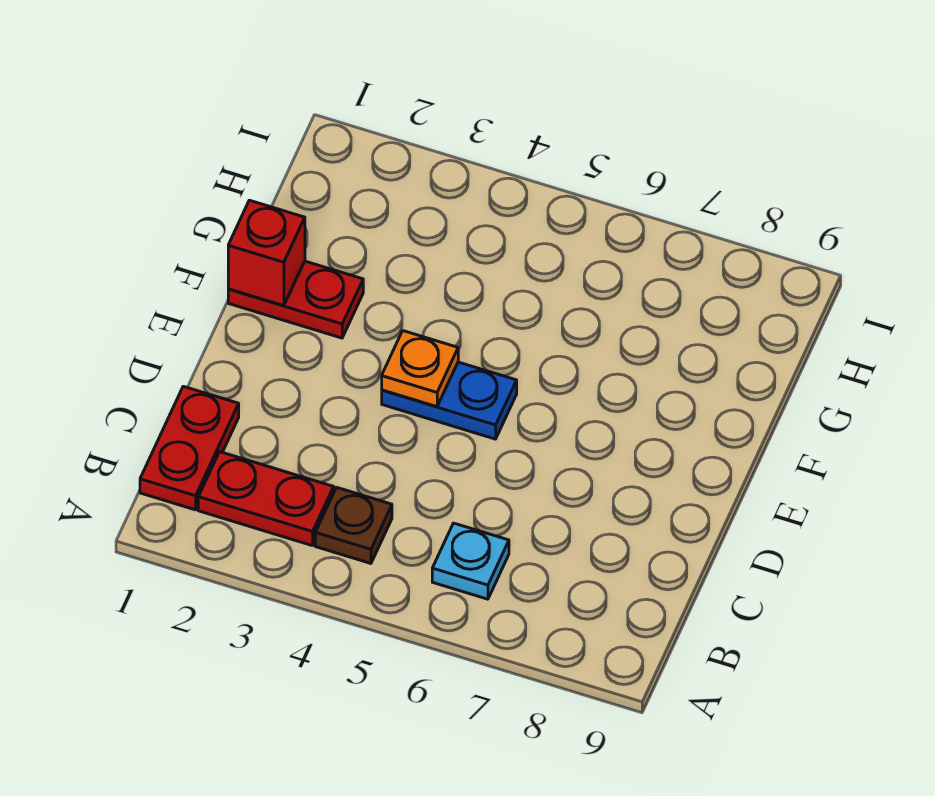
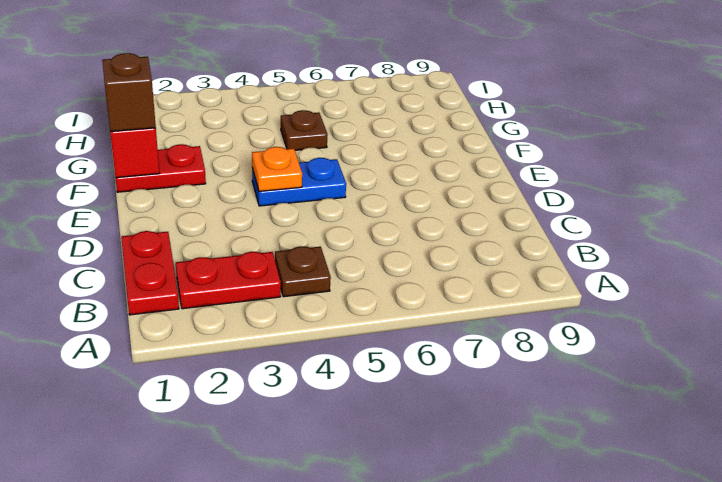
cyan 1x1 plate [432,523,509,599] -> none
none -> brown 1x1 brick [102,53,156,132]
none -> brown 1x1 plate [281,110,328,150]

